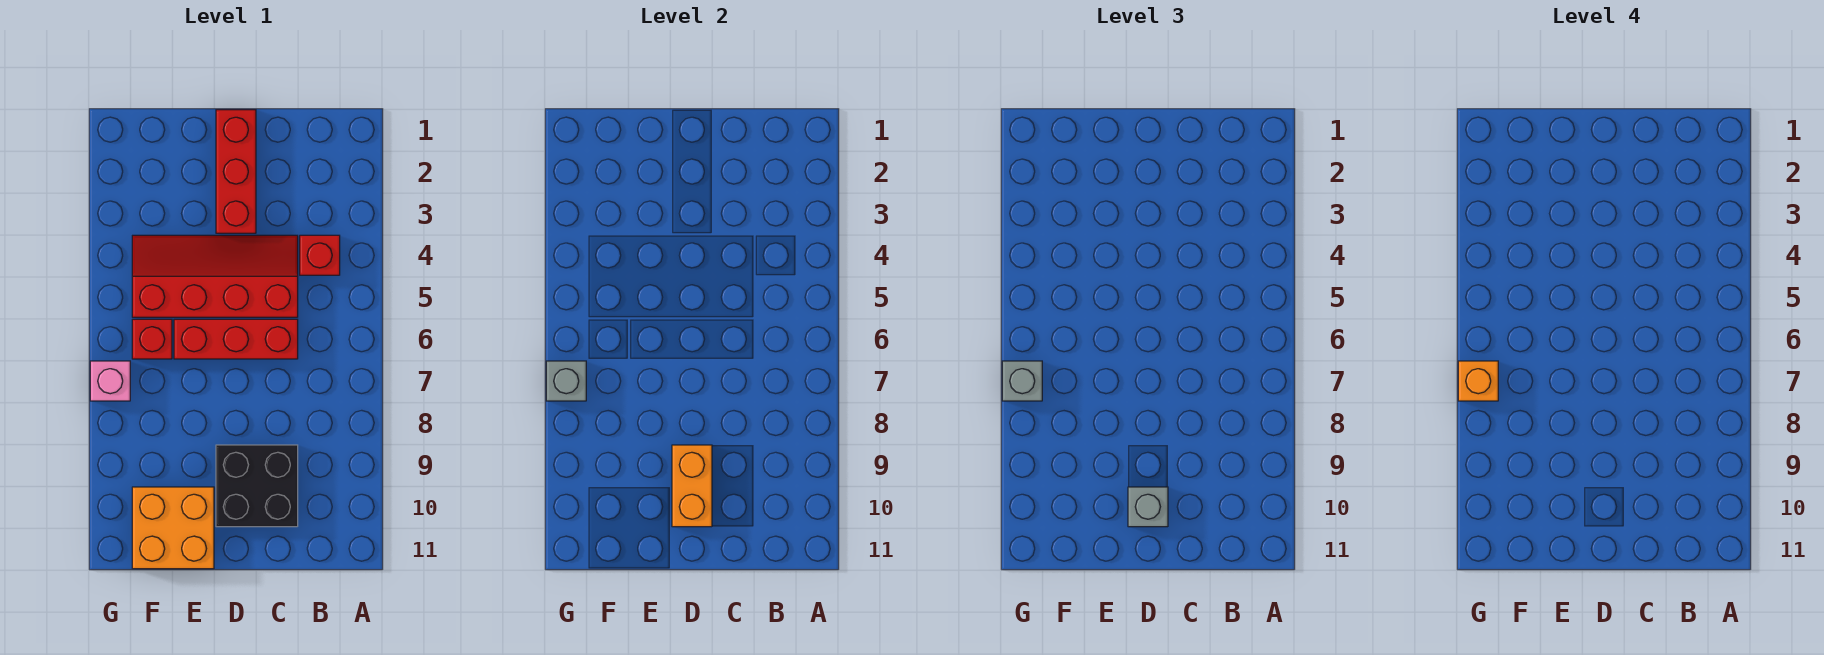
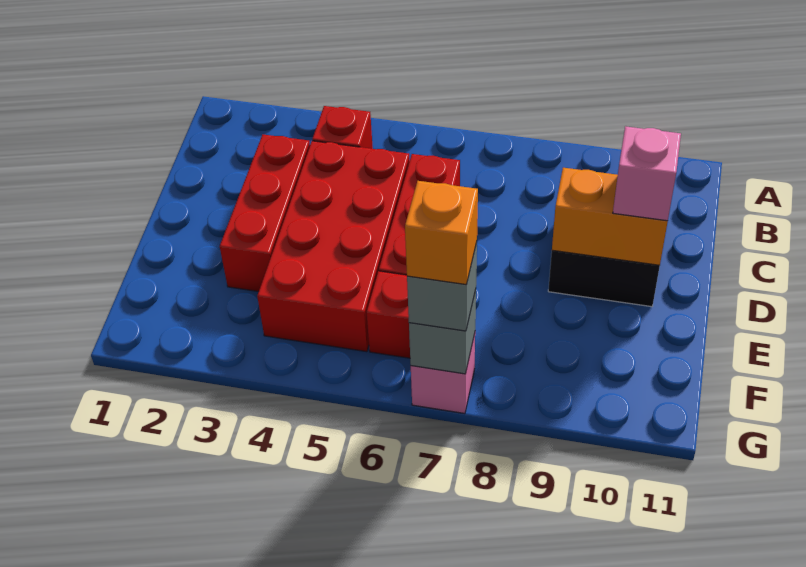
red 2x4 slope [132,235,298,317] -> red 2x4 brick [257,141,410,352]
red 1x3 brick [216,110,256,233] -> red 1x3 brick turned to [220,135,310,292]
grey 1x1 brick [1128,487,1168,527] -> pink 1x1 brick [613,126,681,221]
orange 2x2 brick [132,487,214,569] -> none

